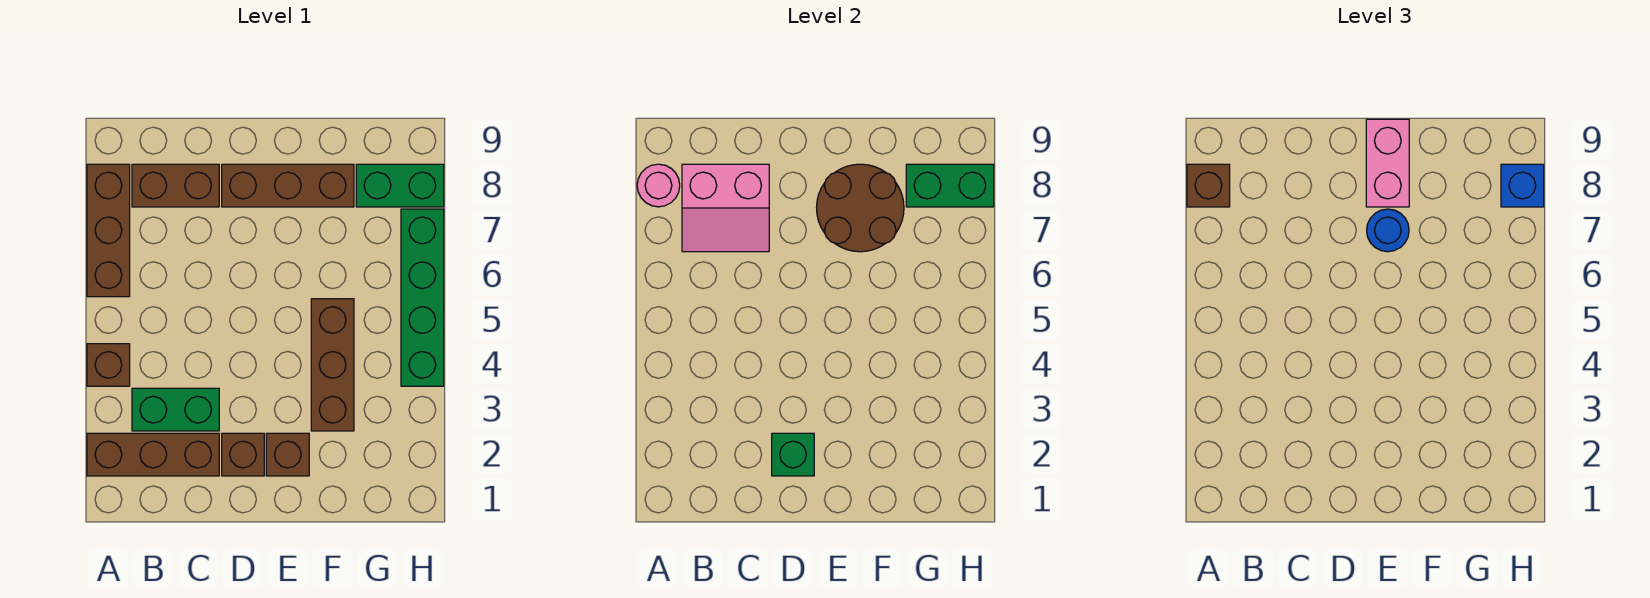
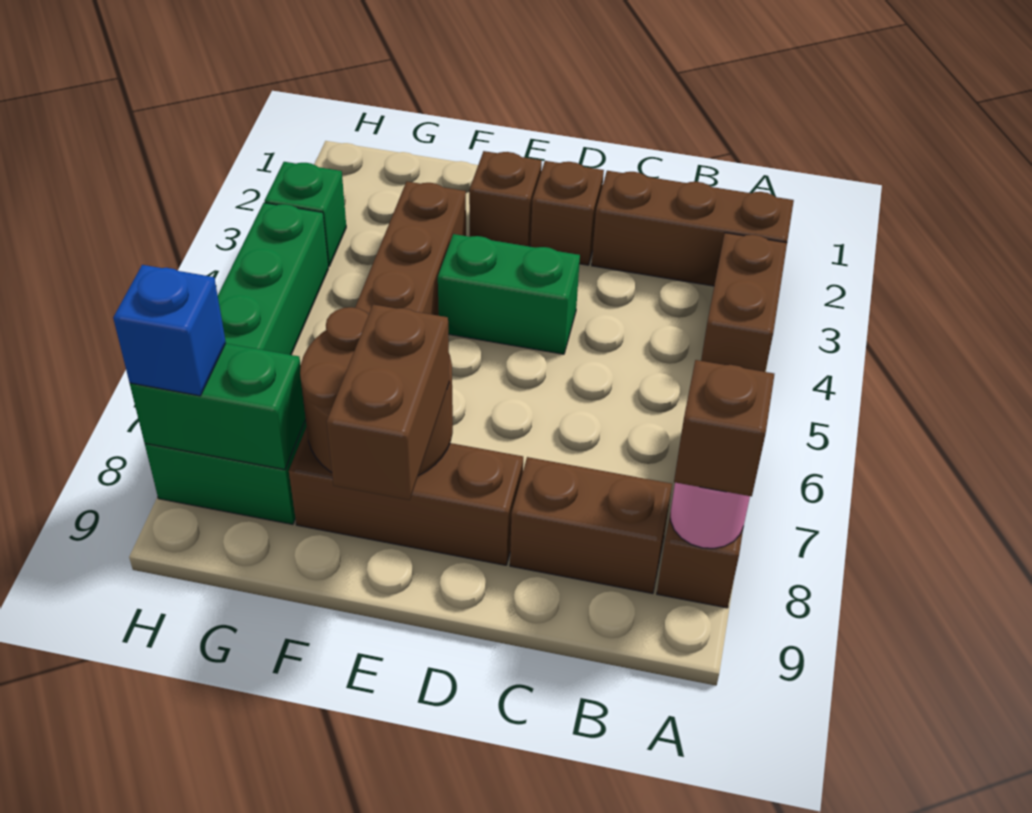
brown 1x1 brick [87,344,130,386] -> brown 1x2 brick [701,233,787,372]
green 1x2 brick [132,388,219,431] -> green 1x2 brick moved to [438,234,580,354]
pink 2x2 slope [682,164,769,252] -> none
green 1x1 brick [772,433,814,476] -> green 1x1 brick moved to [265,162,346,267]
blue 1x1 round brick [1367,209,1409,252] -> none
pink 1x2 brick [1366,119,1409,207] -> brown 1x2 brick [326,304,449,500]

